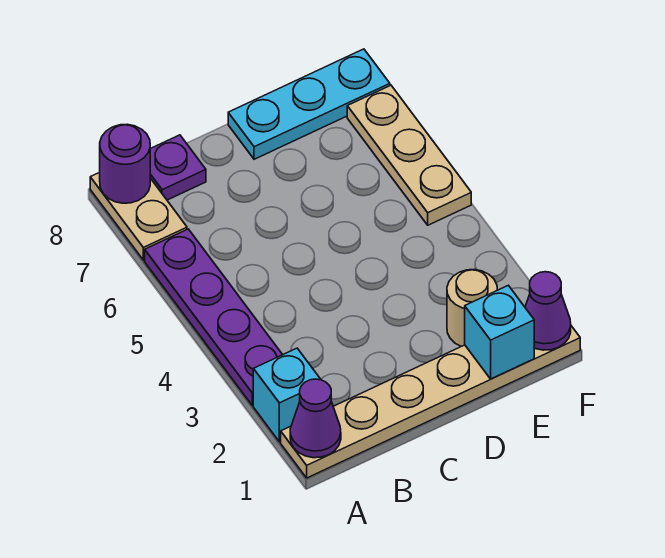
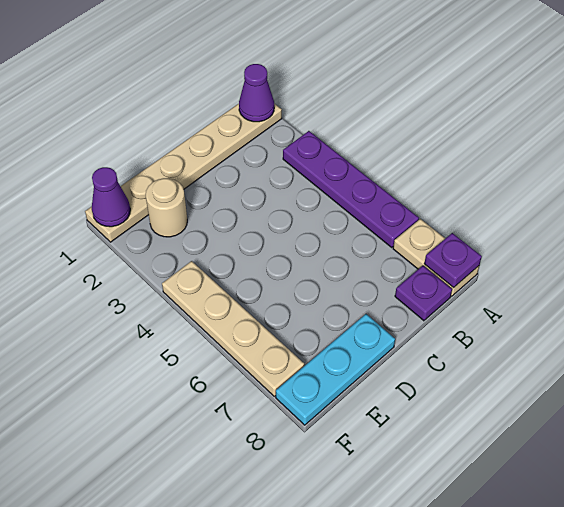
cyan 1x1 brick [253,348,321,442] -> none
purple 1x1 round brick [100,124,150,203] -> purple 1x1 plate [424,233,482,288]
cyan 1x1 brick [465,285,534,379] -> none
tan 1x3 plate [347,85,471,225] -> tan 1x4 plate [162,261,304,396]

